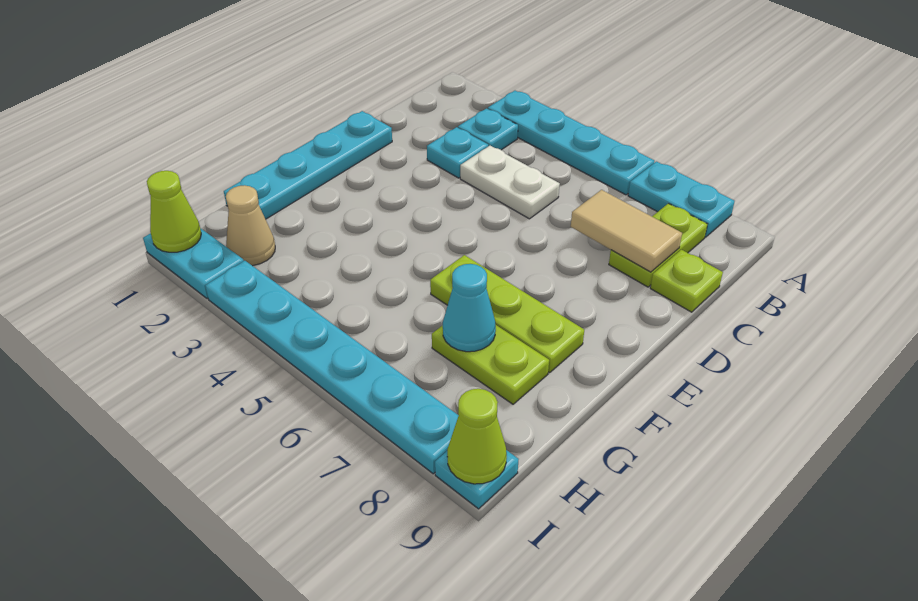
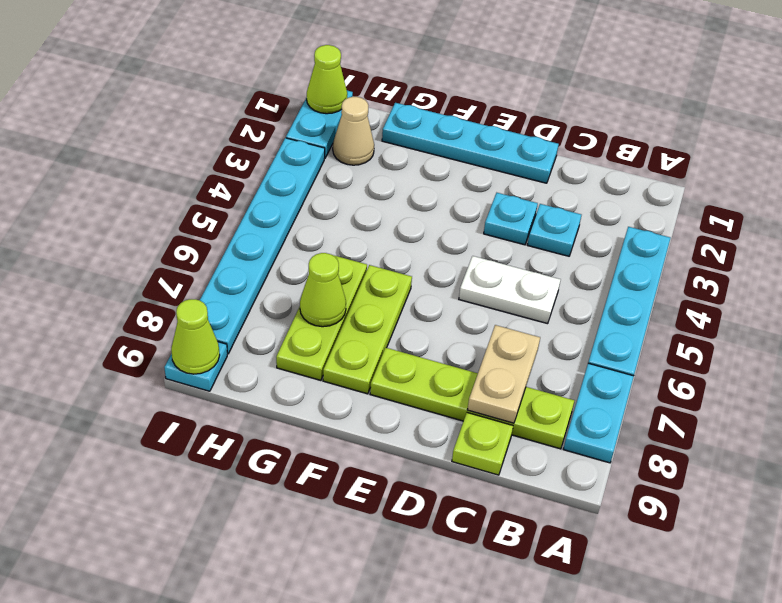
cyan 1x1 plate [458,108,518,150] -> cyan 1x1 plate moved to [484,193,538,245]
lime 1x2 plate [609,203,708,287] -> lime 1x4 plate [370,348,574,449]
white 1x2 plate [460,146,560,219] -> white 1x2 plate turned to [459,256,560,324]
tan 1x2 tile [571,190,682,272] -> tan 1x2 plate [467,325,540,423]
lime 1x2 plate [432,325,549,404] -> lime 1x3 plate [276,255,367,380]
cyan 1x1 cone [443,264,496,352] -> lime 1x1 cone [300,253,346,327]

